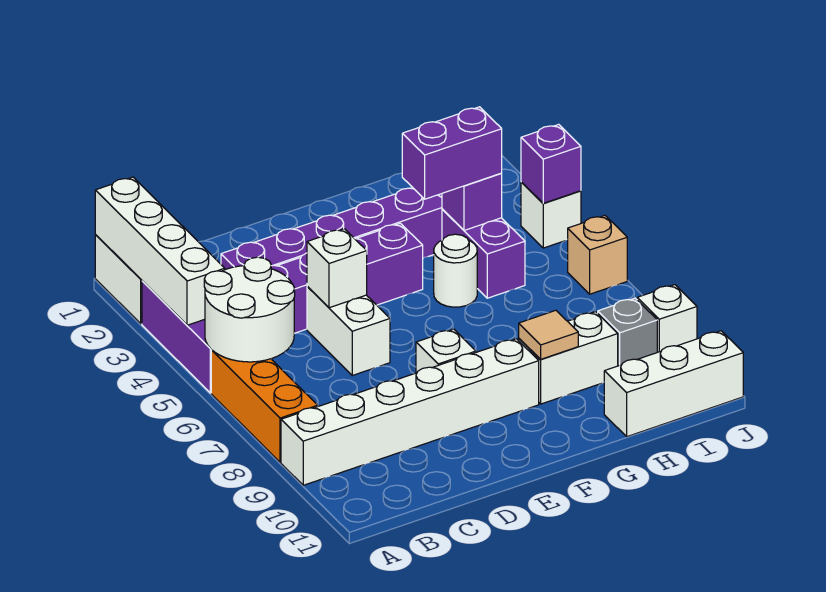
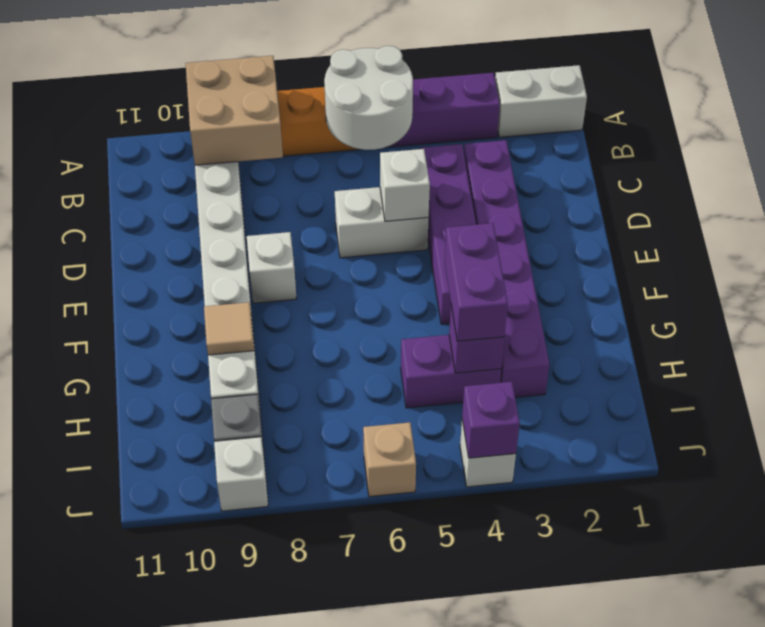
white 1x4 brick [95,177,225,325] -> none
none -> tan 2x2 brick [186,56,283,165]
white 1x1 round brick [434,234,477,307] -> none
white 1x3 brick [604,331,743,437] -> none

